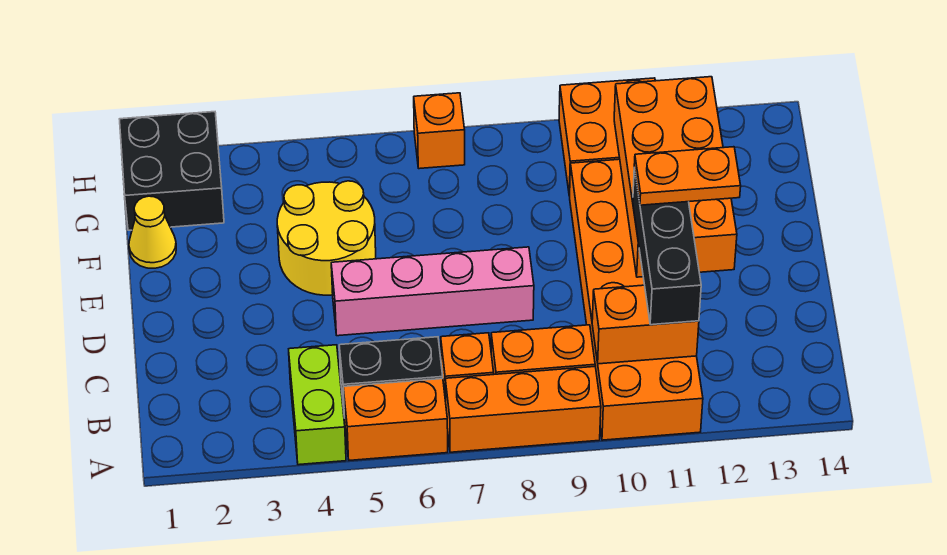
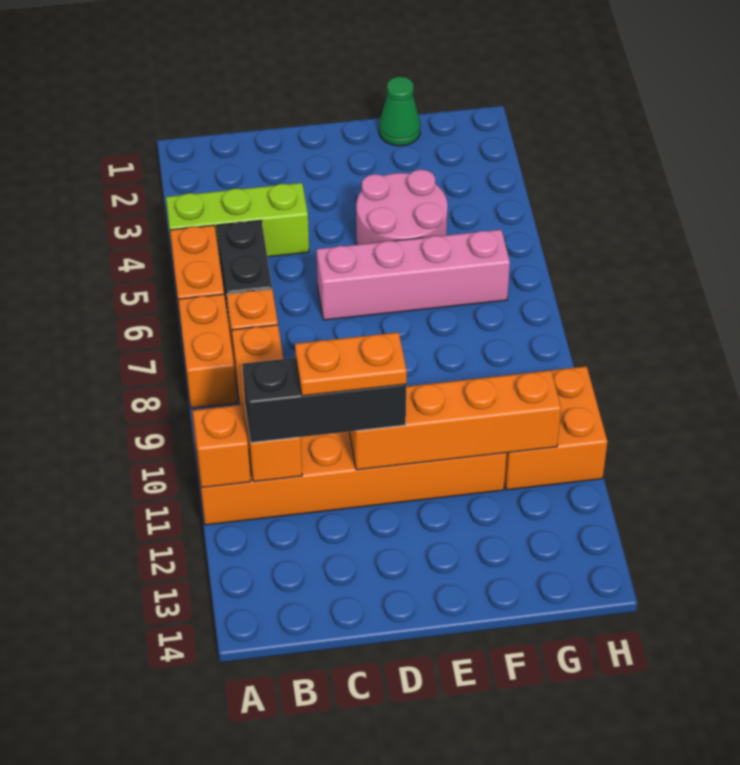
lime 1x2 brick [289,345,346,465] -> lime 1x3 brick [166,183,309,258]
orange 1x3 brick [445,367,601,452] -> orange 1x2 brick [178,294,237,408]
pink 1x4 brick [331,247,534,336] -> pink 1x4 brick turned to [317,230,510,320]
orange 2x4 brick [614,77,737,277] -> orange 1x4 brick [349,370,561,470]
orange 1x2 plate [634,147,741,205] -> orange 1x2 plate turned to [295,332,407,396]
yellow 2x2 round brick [277,181,376,295] -> pink 2x2 round brick [356,170,448,245]
yellow 1x1 cone [129,196,176,268] -> green 1x1 cone [379,77,420,146]
black 2x2 brick [120,112,224,230] -> none
orange 1x1 brick [414,93,465,169] -> orange 1x1 brick moved to [193,405,251,488]

